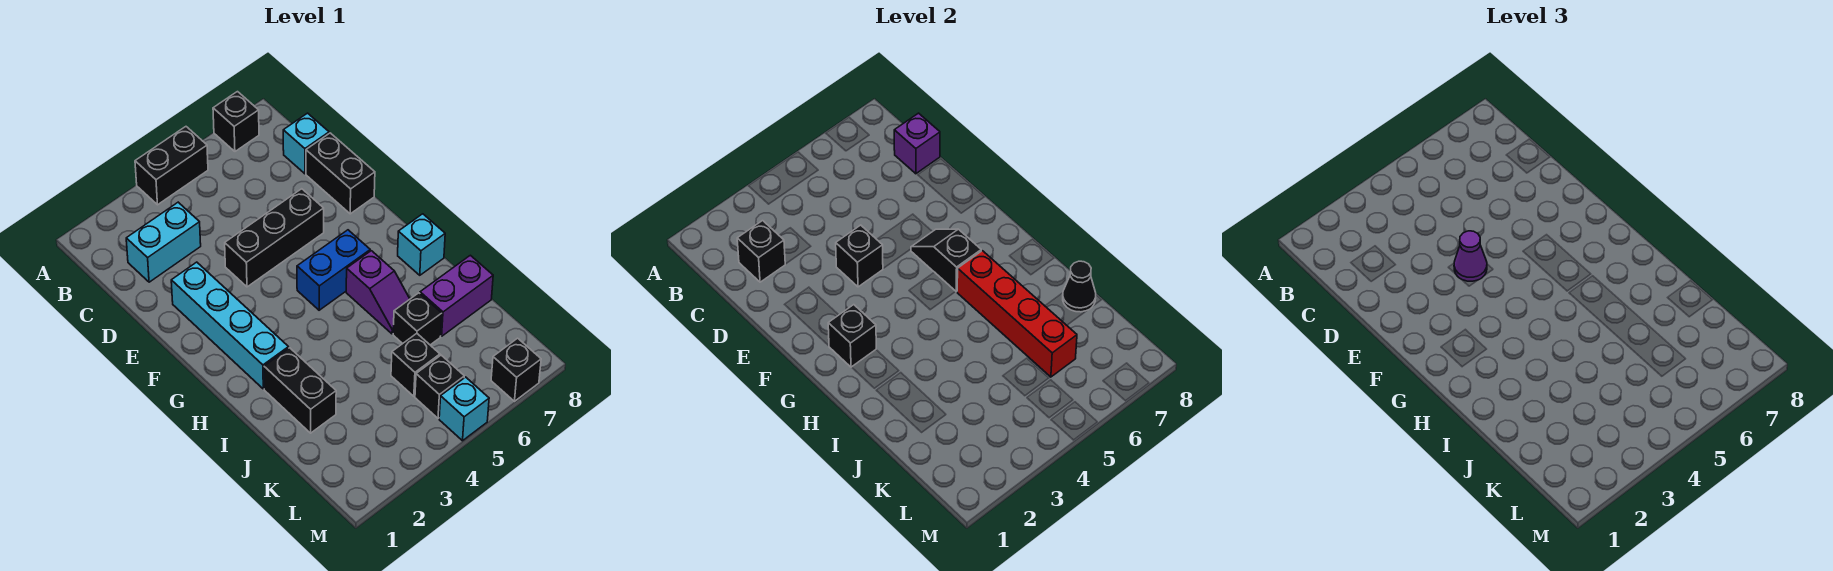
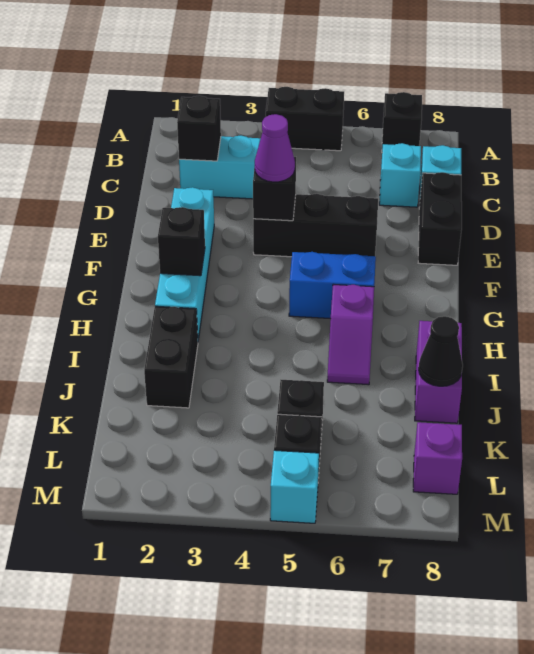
purple 1x1 brick [894,113,940,174] -> purple 1x1 brick moved to [413,422,462,494]
black 1x2 slope [911,229,981,292] -> none
red 1x4 brick [957,251,1077,377] -> none
cyan 1x1 brick [398,214,445,275] -> cyan 1x1 brick moved to [379,143,421,207]
black 1x1 brick [393,293,442,345] -> none
purple 1x2 brick [420,255,493,336] -> purple 1x2 brick turned to [415,321,462,423]
black 1x1 brick [491,338,541,401] -> none

